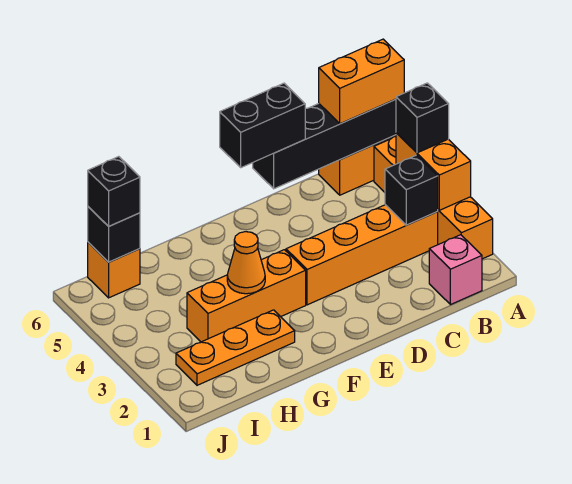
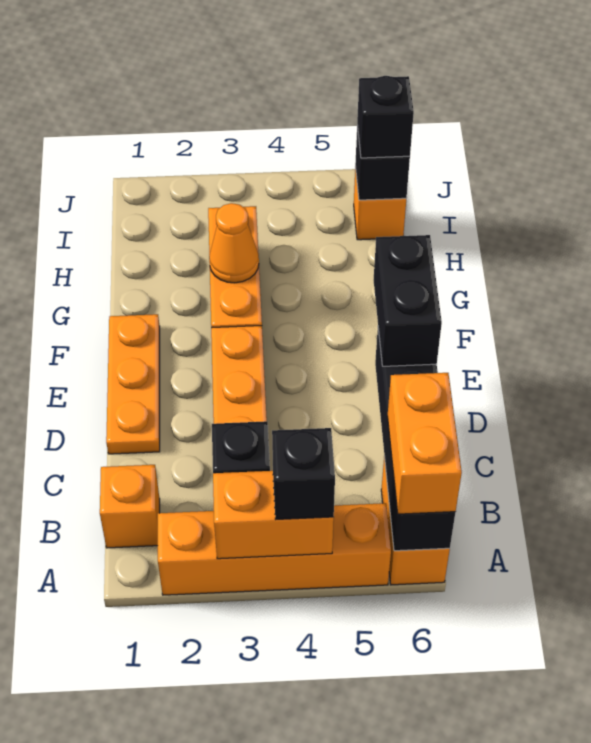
pink 1x1 brick [429,235,482,305] -> orange 1x1 brick [100,465,160,548]
orange 1x3 plate [176,310,295,385] -> orange 1x3 plate moved to [106,314,160,454]

